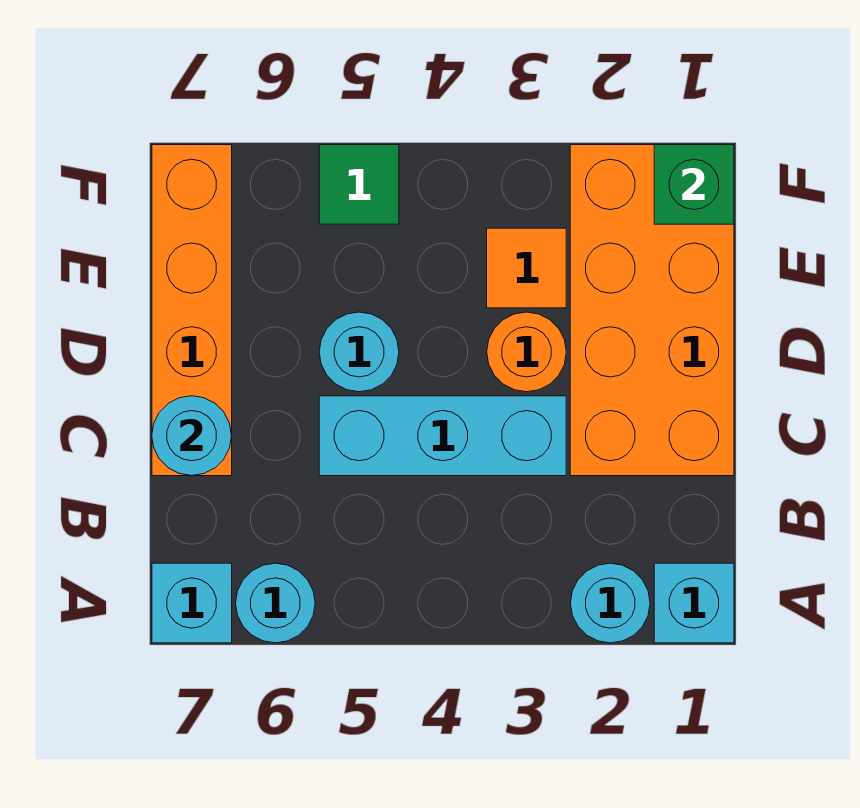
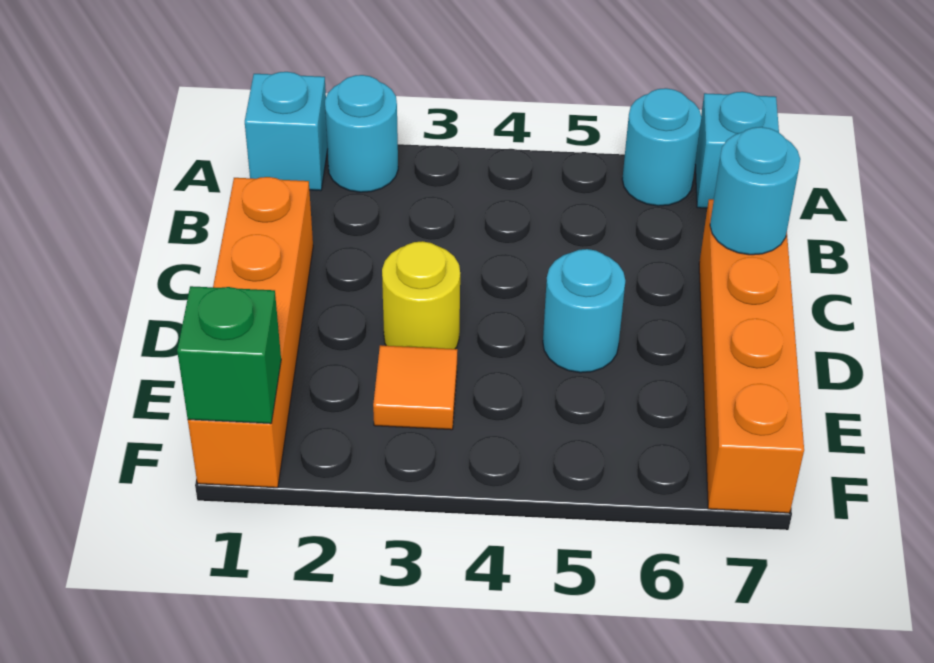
orange 2x4 brick [570,145,734,476] -> orange 1x4 brick [188,177,313,488]
cyan 1x3 brick [319,396,566,476] -> none
orange 1x1 round brick [487,312,566,392] -> yellow 1x1 round brick [382,241,460,349]
green 1x1 tile [319,145,399,224] -> none

